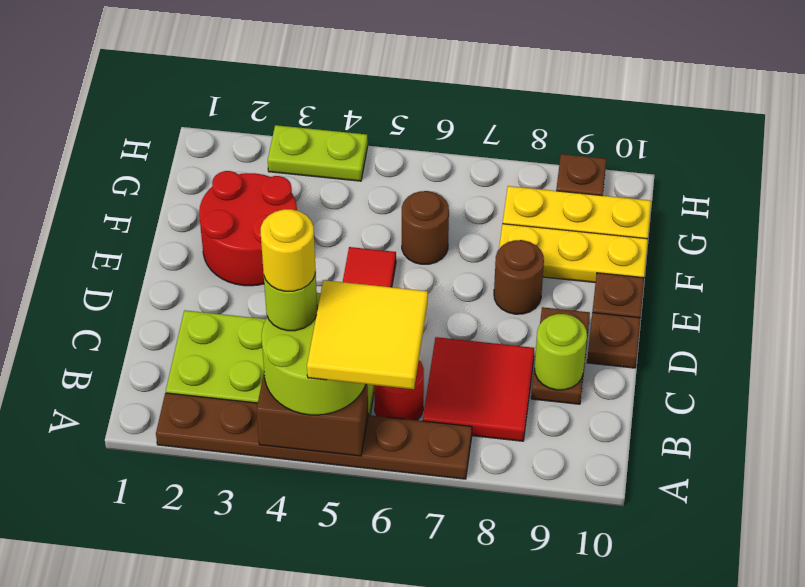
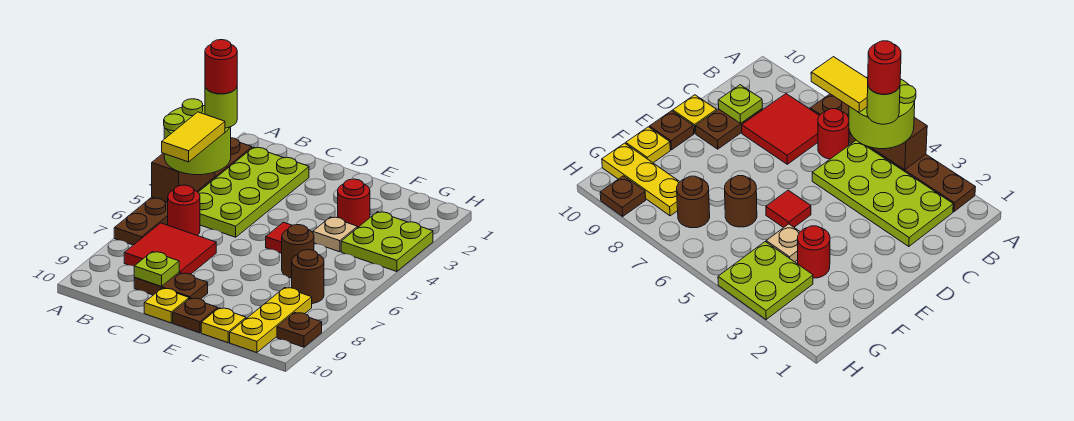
yellow 2x2 tile [307,280,428,389] -> yellow 1x2 tile [162,112,225,162]
yellow 1x1 round brick [261,209,315,291] -> red 1x1 round brick [205,40,237,94]
lime 1x1 round brick [535,314,587,390] -> lime 1x1 plate [134,252,179,286]
brown 1x1 plate [587,313,640,368] -> yellow 1x1 plate [144,288,189,323]
red 2x2 round brick [199,171,297,286] -> red 1x1 round brick [338,179,370,227]
brown 1x1 round brick [494,240,544,314] -> brown 1x1 round brick moved to [292,250,324,304]
none -> tan 1x1 plate [313,217,358,252]
yellow 1x3 plate [499,224,648,283] -> yellow 1x1 plate [201,308,246,343]
lime 1x2 plate [268,125,368,181] -> lime 2x2 plate [341,212,433,272]

